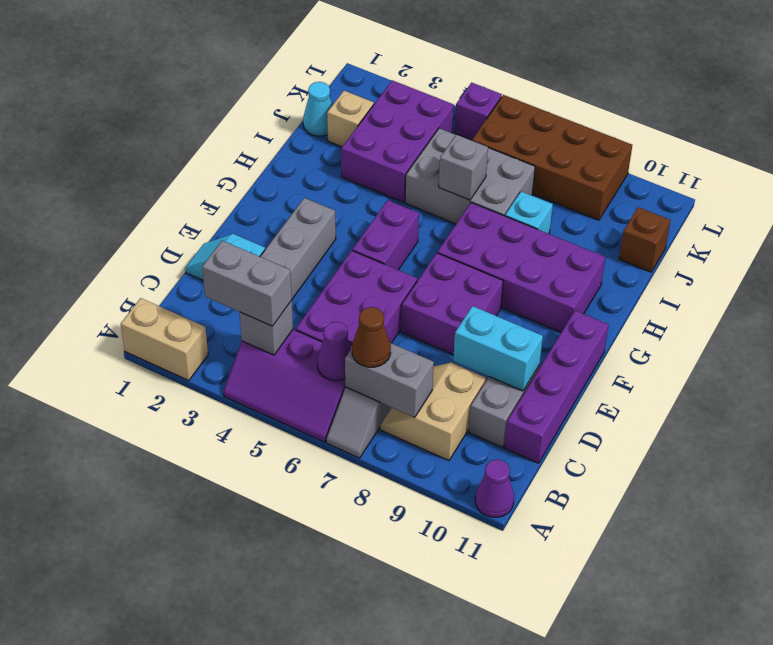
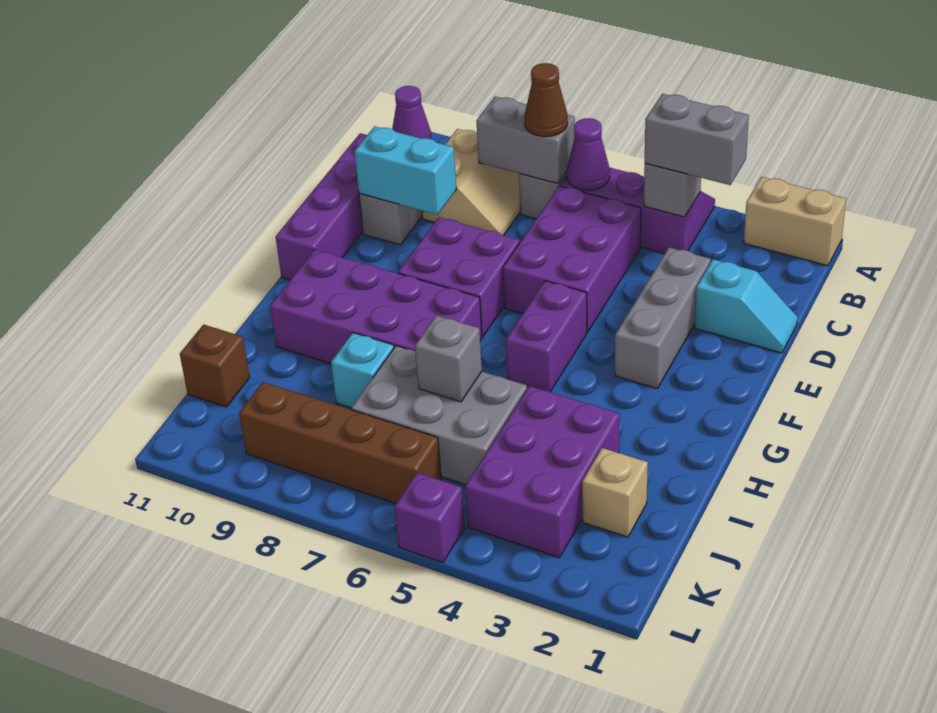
cyan 1x1 cone [303,82,332,136] -> none
brown 2x4 brick [472,95,632,220] -> brown 1x4 brick [239,382,441,504]

